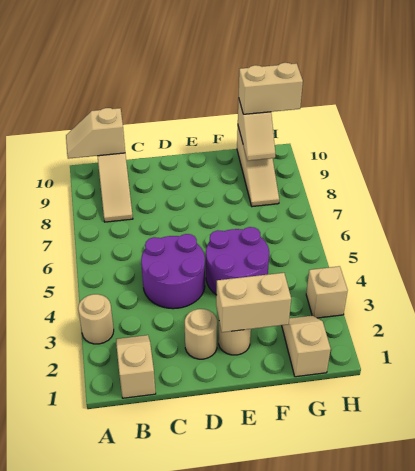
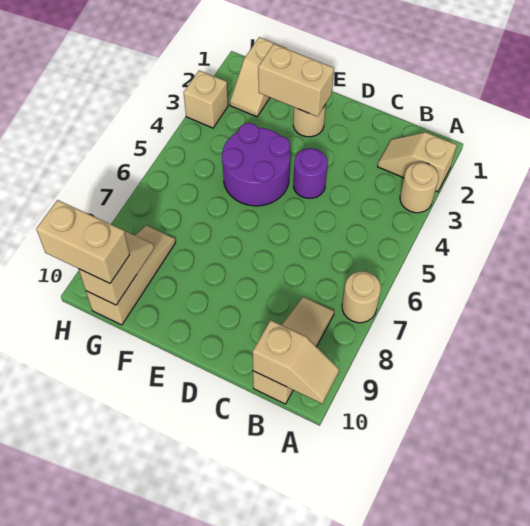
tan 1x2 slope [116,335,156,398] -> tan 1x2 slope turned to [378,132,457,192]
purple 2x2 round brick [141,234,205,309] -> purple 1x1 round brick [293,148,327,198]
tan 1x1 round brick [185,309,217,359] -> tan 1x1 round brick moved to [342,271,381,323]

